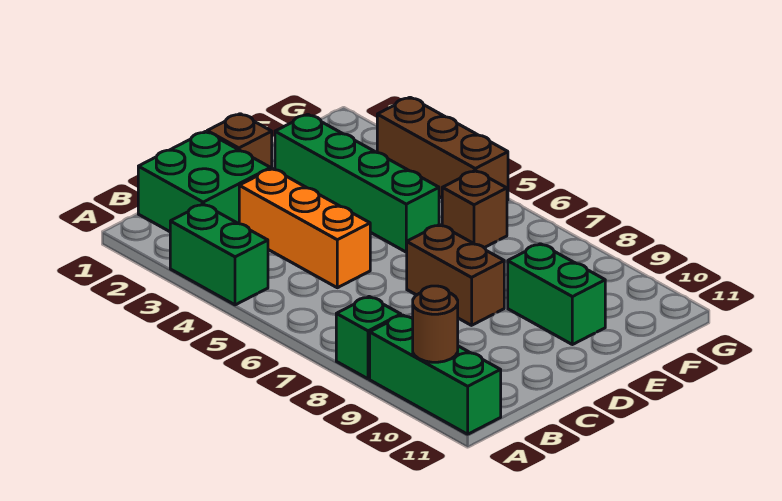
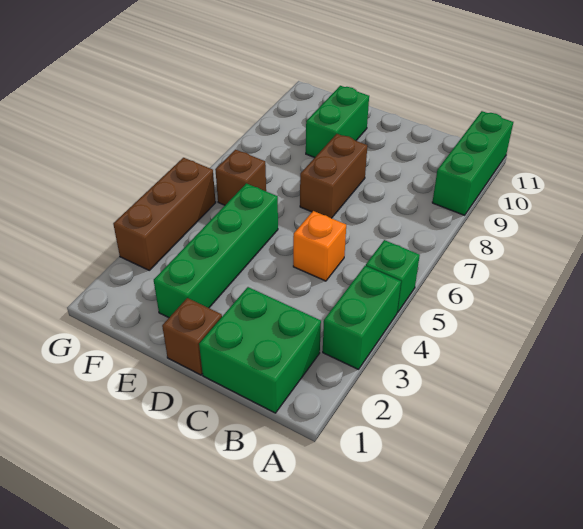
green 1x1 brick [336,297,401,379] -> green 1x1 brick moved to [366,240,420,313]
brown 1x1 round brick [413,286,458,362] -> none
orange 1x3 brick [239,169,370,288] -> orange 1x1 brick [293,211,346,281]

